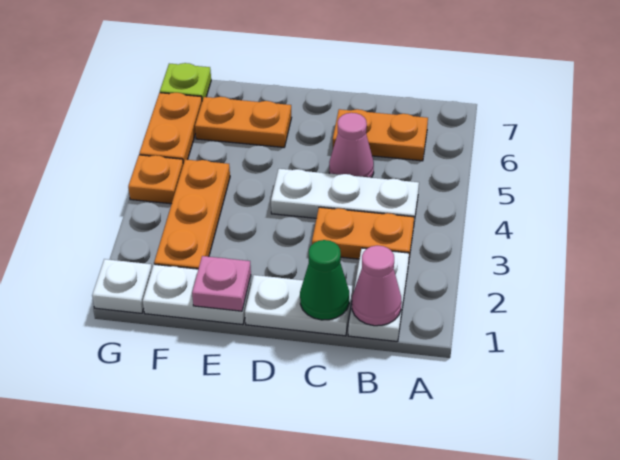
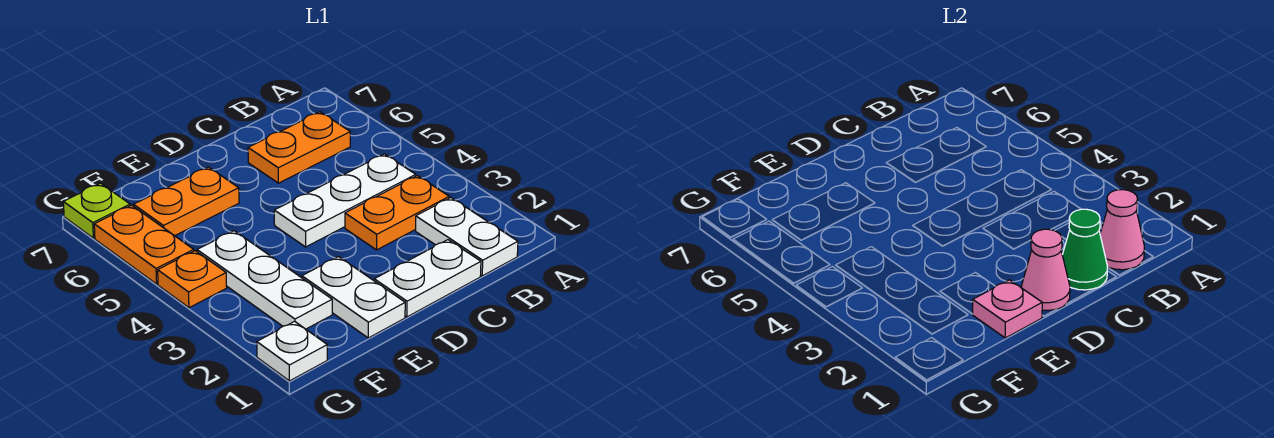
pink 1x1 cone [329,113,374,178] -> pink 1x1 cone moved to [1022,229,1070,310]
white 1x2 plate [143,264,252,325] -> white 1x2 plate turned to [302,257,405,338]
orange 1x3 plate [154,159,230,269] -> white 1x3 plate [197,231,332,329]

